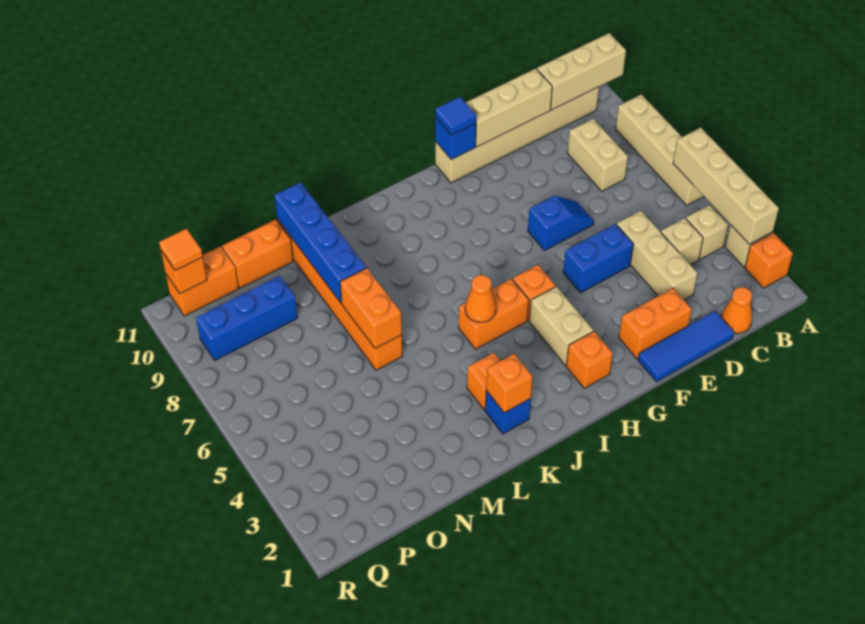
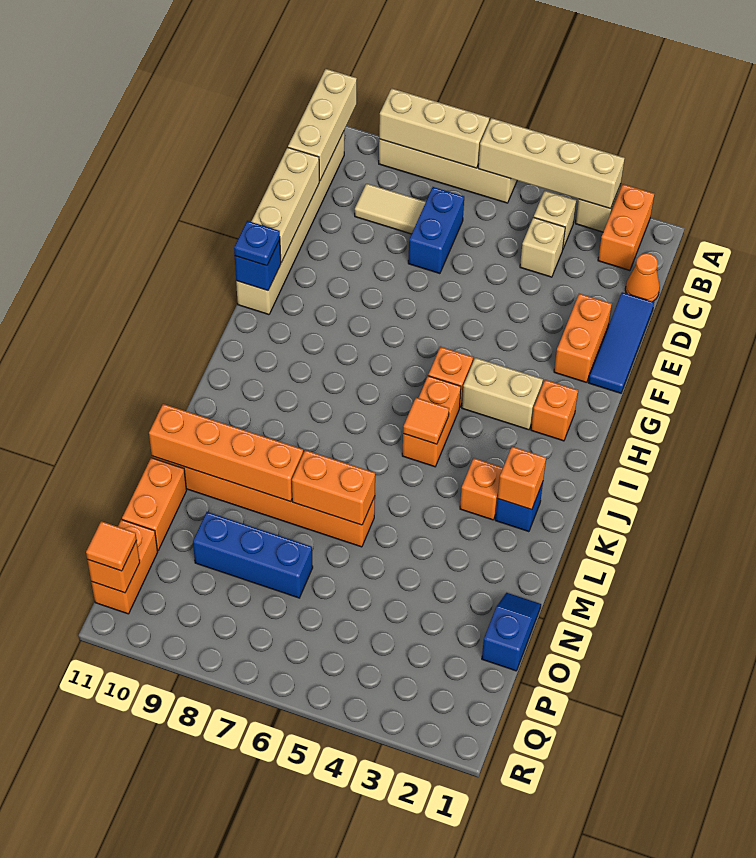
orange 1x1 brick [745,233,793,288] -> orange 1x2 brick [598,184,654,271]
tan 1x2 brick [568,119,628,191] -> tan 1x2 tile [355,184,426,234]
tan 1x3 brick [617,211,698,300] -> tan 1x3 brick moved to [379,88,489,168]
blue 1x2 brick [563,224,633,293] -> blue 1x2 brick moved to [408,187,464,274]
blue 1x2 slope [528,196,594,251] -> blue 1x2 slope moved to [482,593,541,671]
blue 1x1 tile [435,97,476,135] -> blue 1x1 plate [234,221,280,266]
orange 1x1 cone [465,275,496,322] -> orange 1x1 tile [403,398,449,444]
blue 1x4 brick [274,182,366,303] -> orange 1x4 brick [149,404,303,502]
blue 1x3 brick [196,276,297,360] -> blue 1x3 brick turned to [193,512,313,598]

